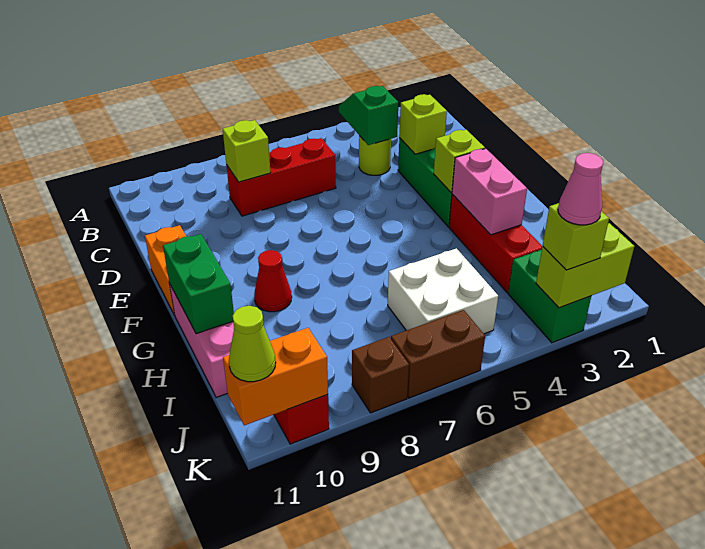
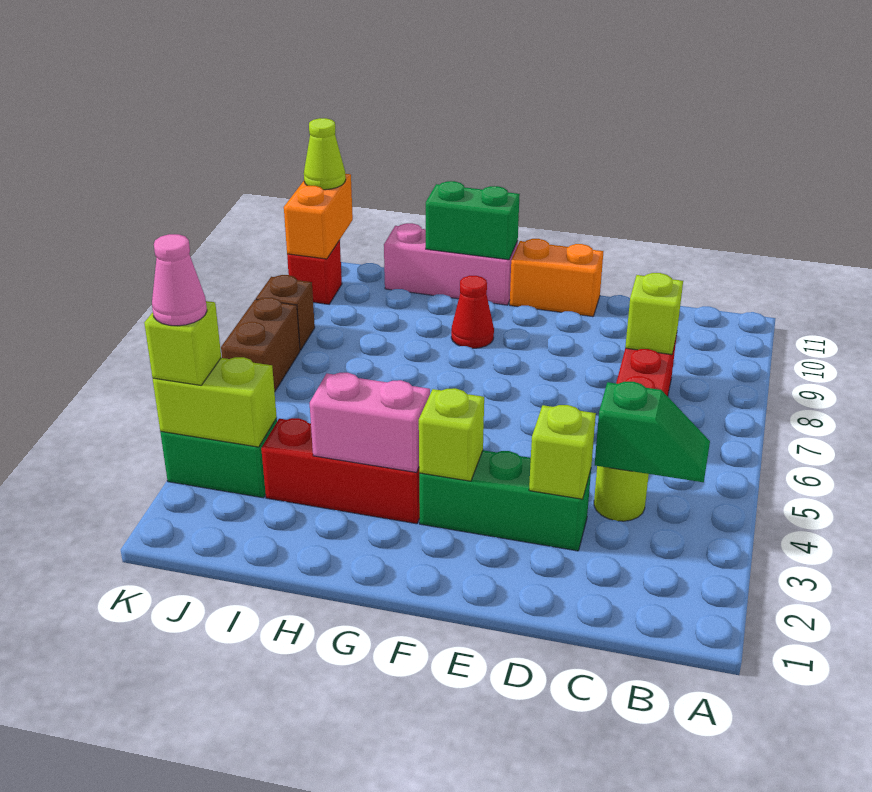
white 2x2 brick [388,248,498,334] -> none
lime 1x2 brick [536,223,634,308] -> lime 1x2 brick turned to [153,357,277,447]

